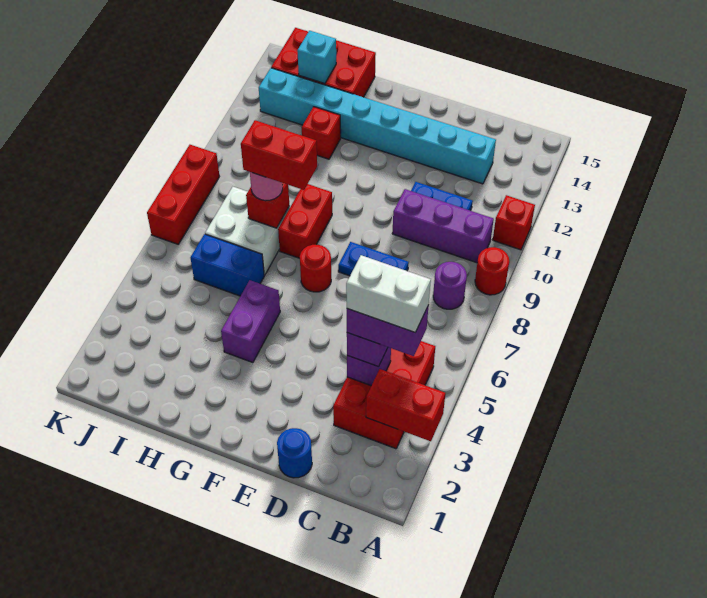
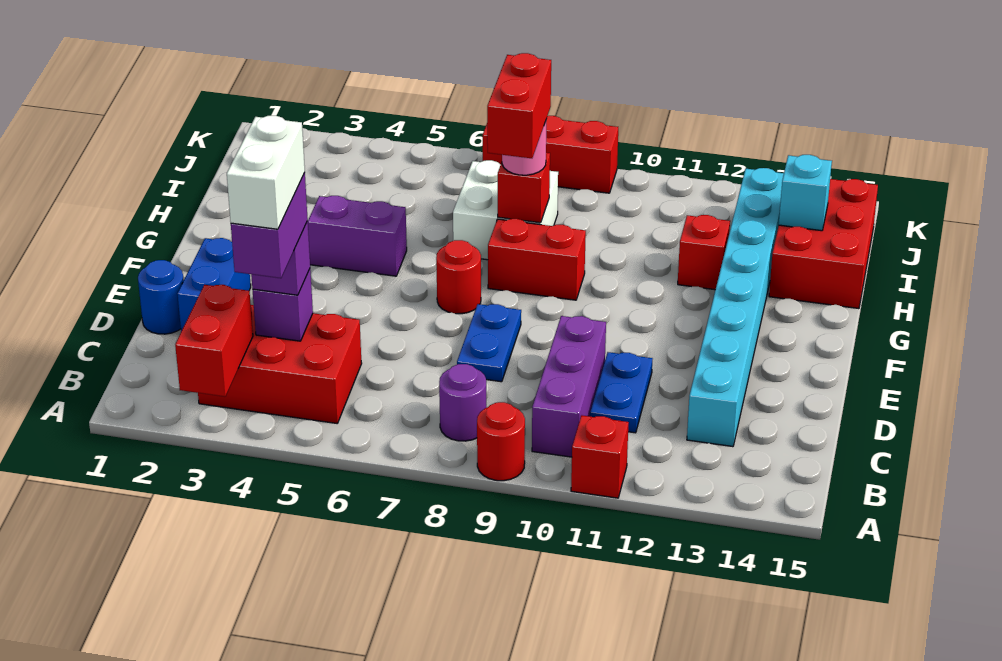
blue 1x2 brick [191,234,264,296] -> blue 1x2 brick moved to [177,238,251,331]

